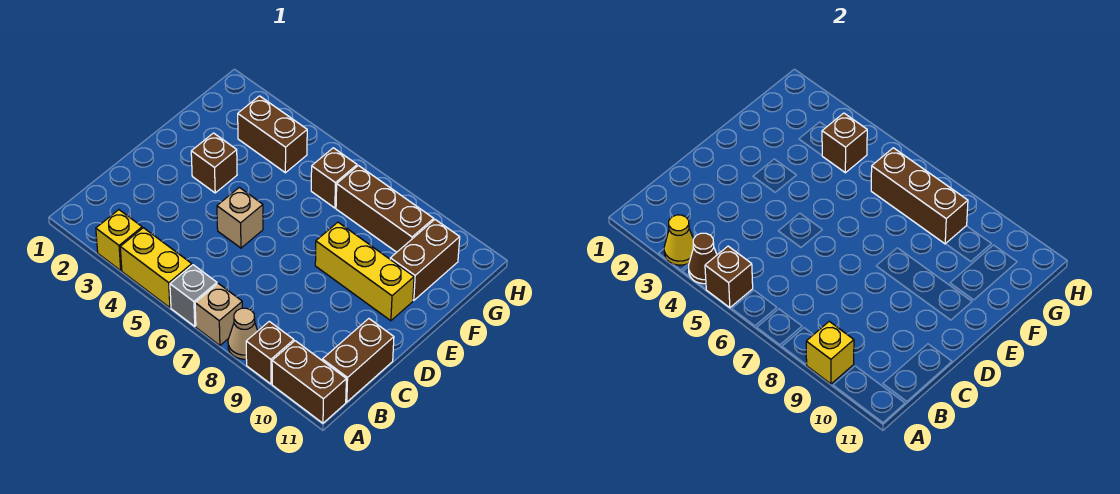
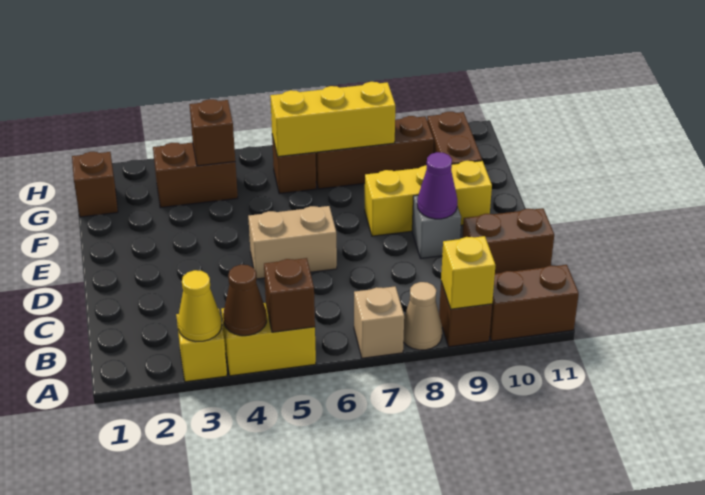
grey 1x1 brick [170,265,217,326] -> grey 1x1 brick moved to [412,195,461,258]
brown 1x2 brick [322,319,394,402] -> brown 1x2 brick turned to [462,208,554,274]
tan 1x1 brick [217,187,263,248] -> tan 1x2 brick [248,206,337,279]
none -> purple 1x1 cone [417,152,457,219]
brown 1x1 brick [191,133,237,193] -> brown 1x1 brick moved to [72,152,118,217]
brown 1x3 brick [871,148,968,244] -> yellow 1x3 brick [270,82,395,157]

